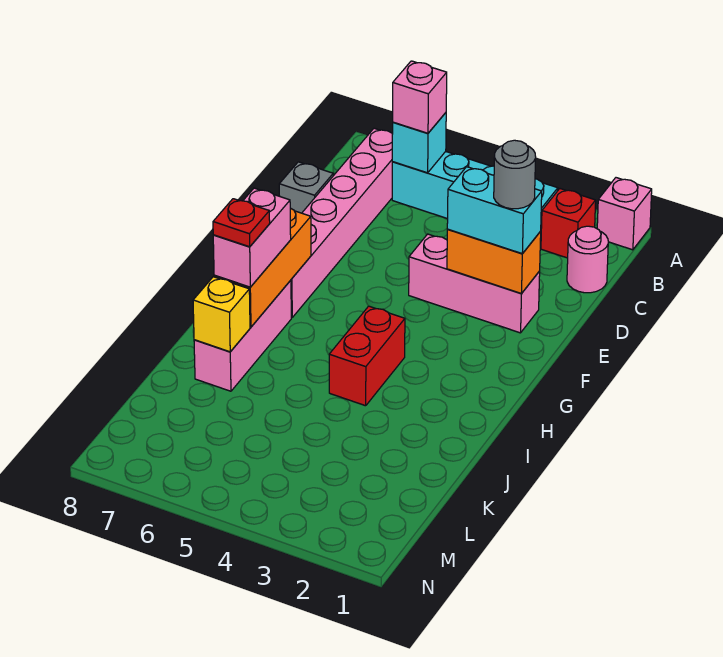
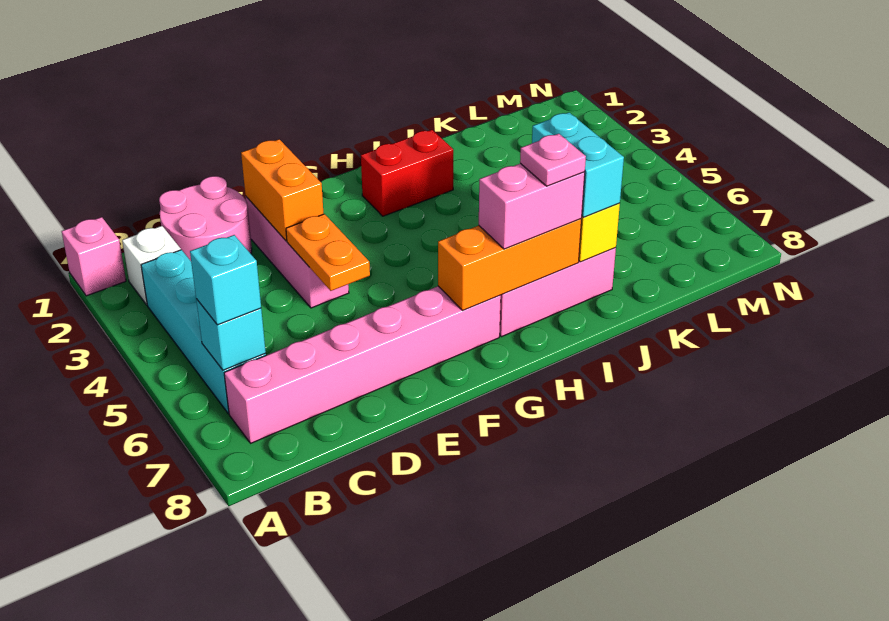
red 1x1 brick [541,189,596,258] -> white 1x1 brick [122,226,181,305]
pink 1x1 brick [393,61,447,133] -> cyan 1x1 brick [190,235,261,325]
pink 1x1 round brick [567,226,608,293] -> pink 2x2 round brick [159,176,252,261]
grey 1x1 brick [279,162,333,213] -> none
cyan 1x2 brick [447,167,542,254] -> cyan 1x2 brick moved to [532,113,624,218]
grey 1x1 round brick [494,140,536,209] -> none
none -> orange 1x2 plate [286,214,370,291]
red 1x2 brick [329,306,405,406] -> red 1x2 brick moved to [361,130,453,216]
red 1x1 plate [213,199,270,247] -> pink 1x1 plate [520,134,586,186]

